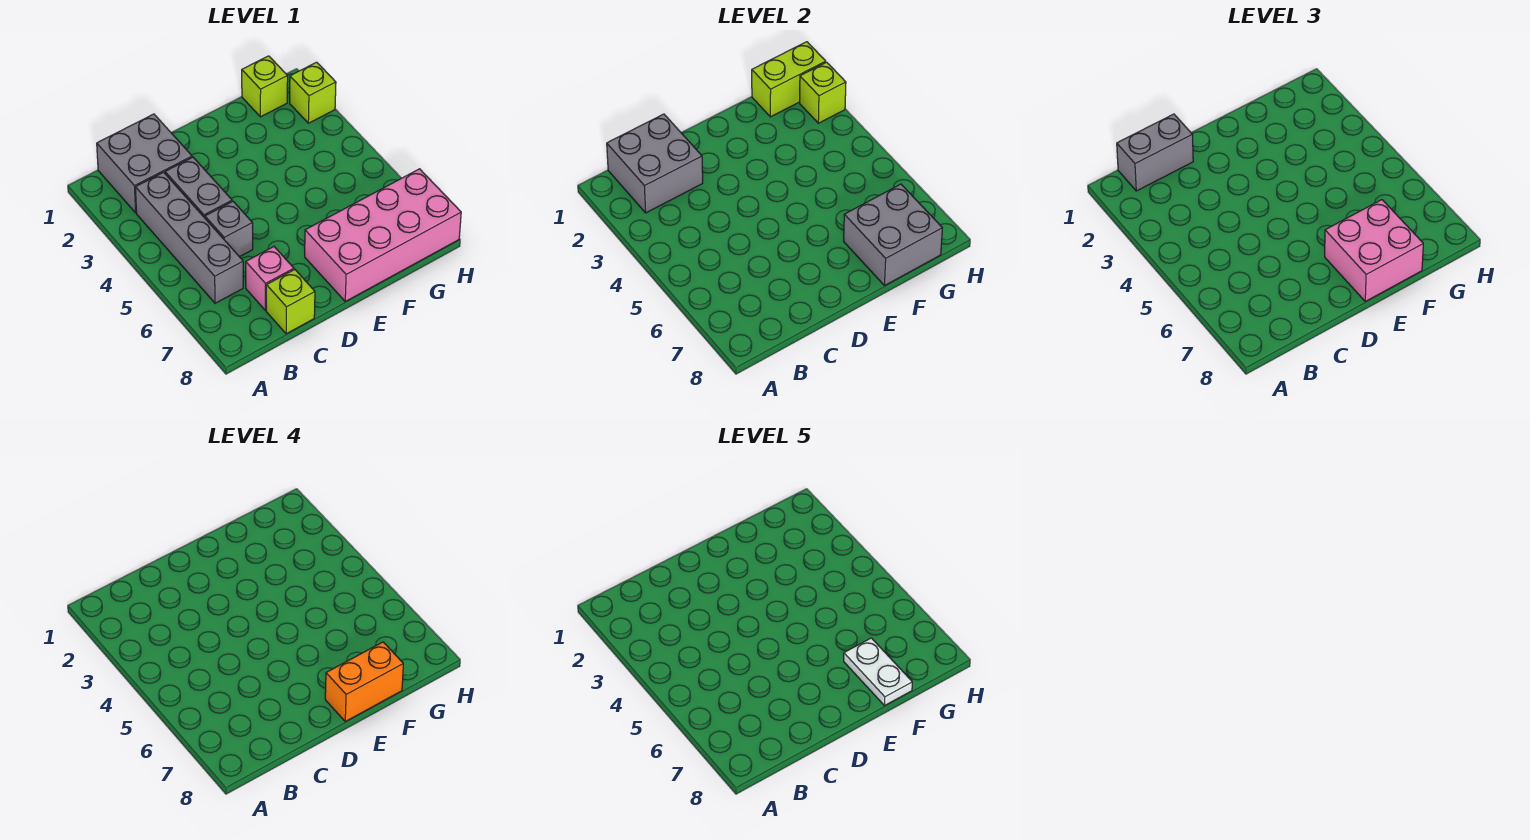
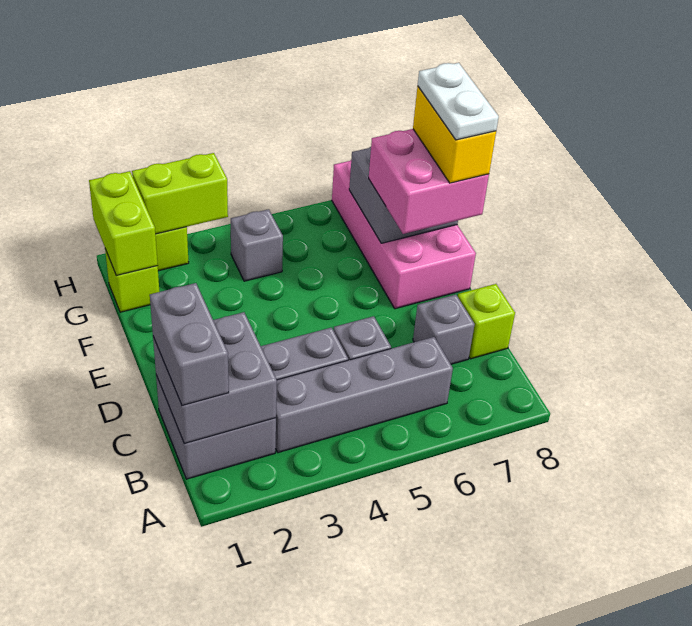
pink 1x1 brick [246,247,294,310] -> grey 1x1 brick [413,295,475,364]
orange 1x2 brick [325,642,403,721] -> yellow 1x2 brick [413,86,496,183]
white 1x2 plate [844,638,912,706] -> white 1x2 plate turned to [418,63,499,140]
none -> grey 1x1 brick [230,209,283,281]
lime 1x1 brick [800,62,846,123] -> lime 1x2 brick [132,153,228,234]

